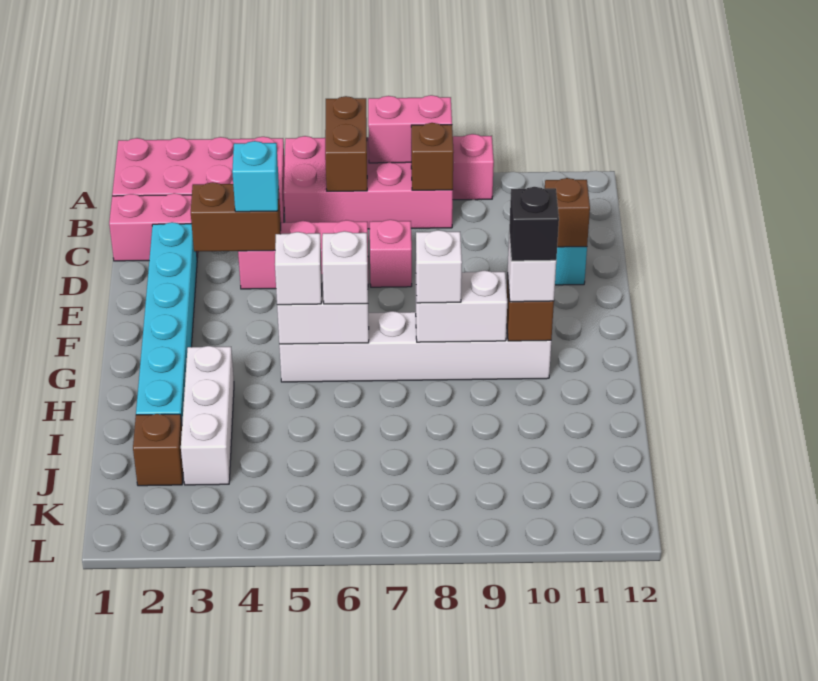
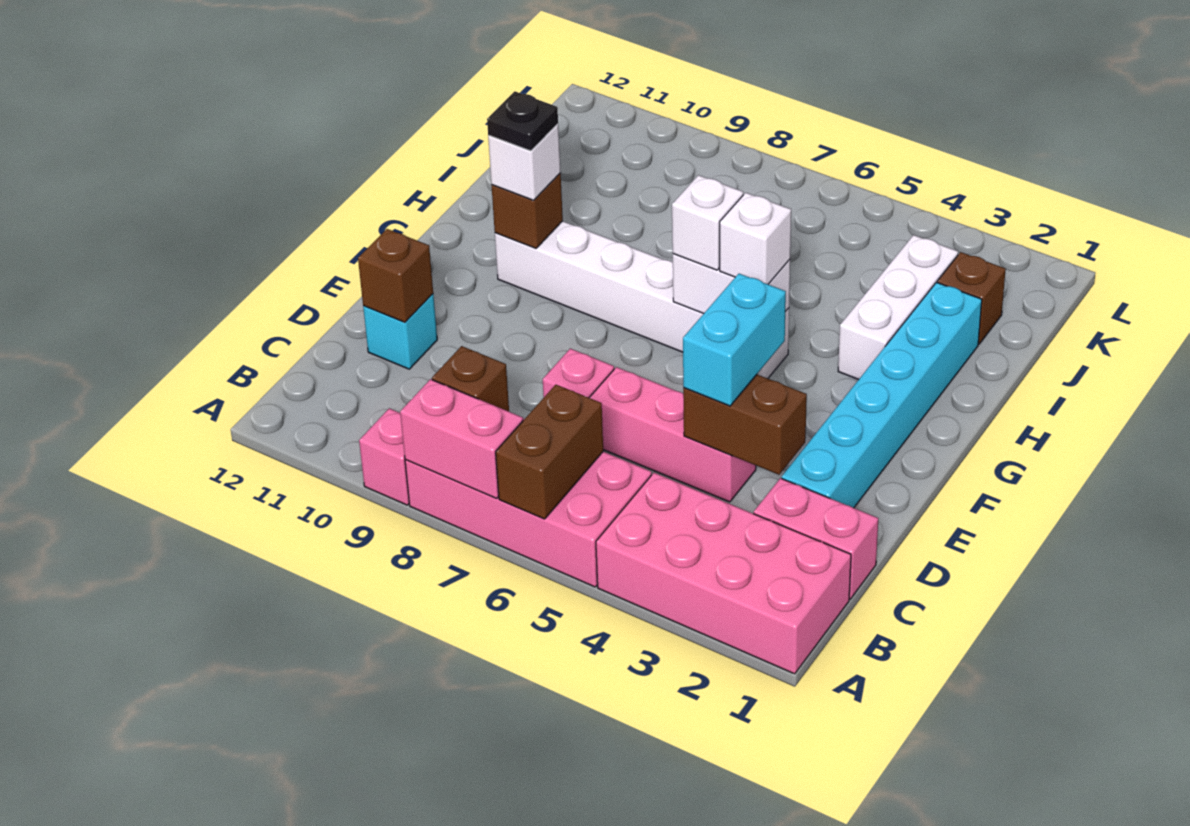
cyan 1x1 brick [232,141,279,212] -> cyan 1x2 brick [683,274,786,406]
white 1x2 brick [416,271,507,342] -> none
white 1x1 brick [416,230,462,303] -> none
black 1x1 brick [509,187,559,261] -> black 1x1 plate [487,91,558,151]

